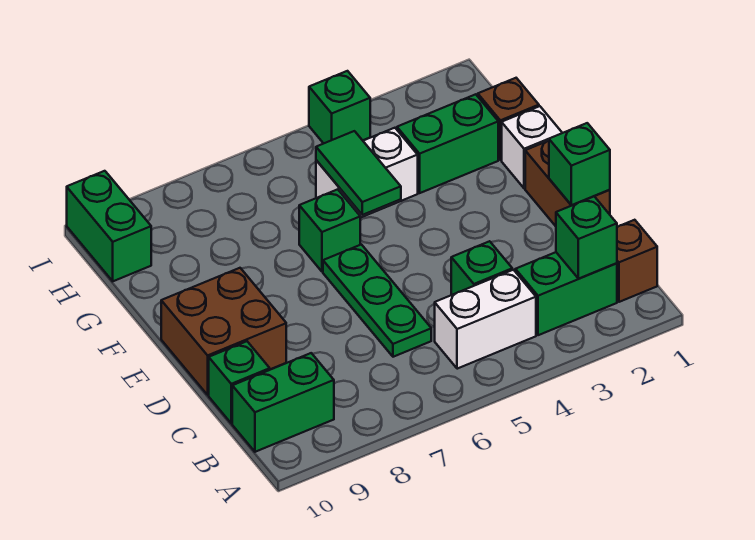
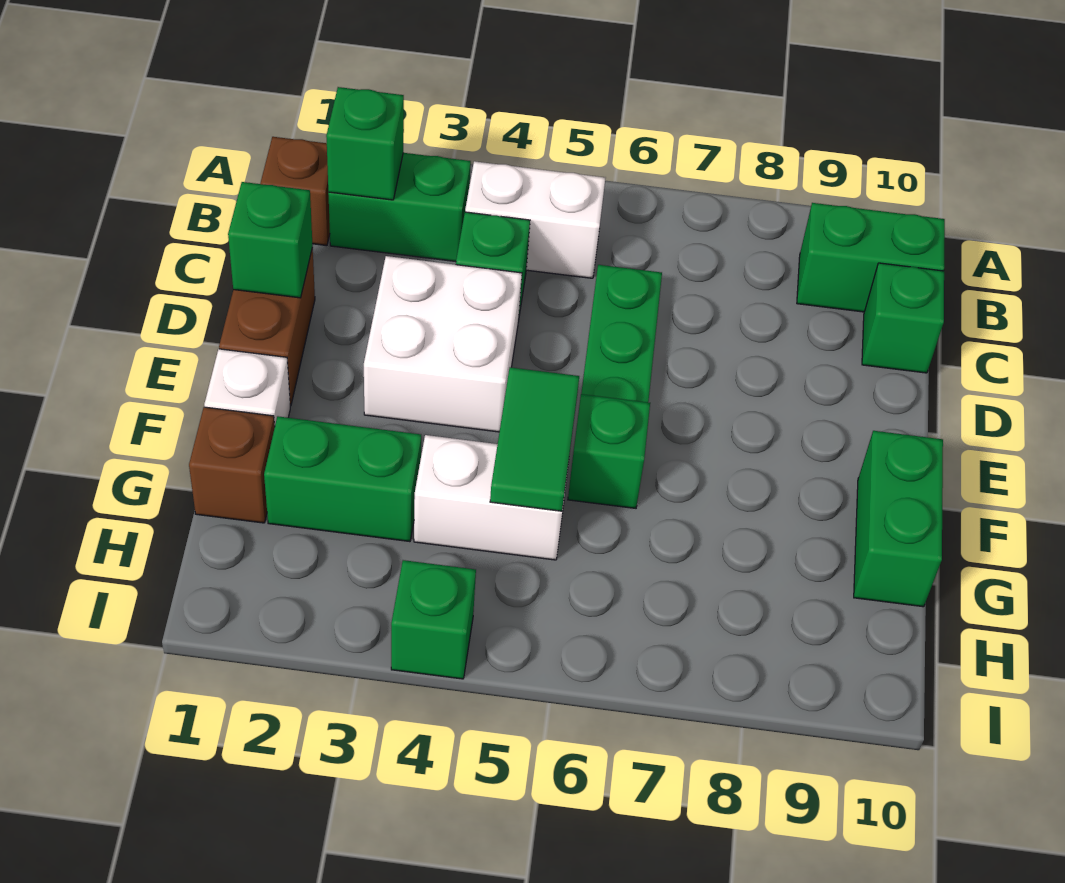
none -> white 2x2 brick [364,256,522,432]
brown 2x2 brick [161,268,286,395] -> none
green 1x2 brick [67,171,151,281] -> green 1x2 brick moved to [854,431,943,607]

